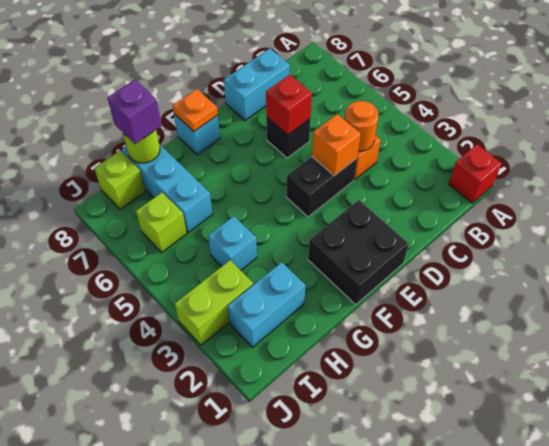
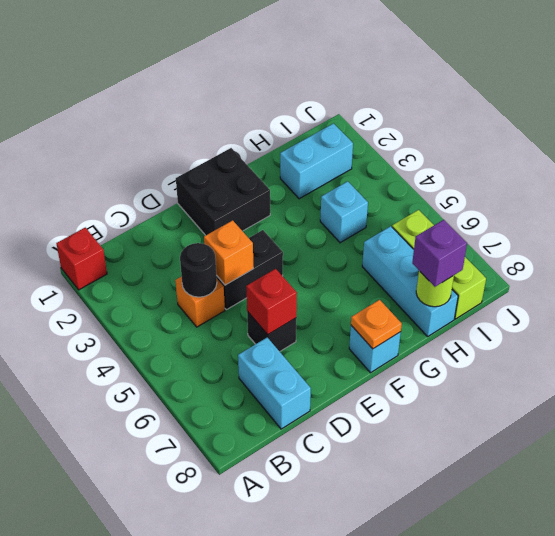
orange 1x1 round brick [345,101,378,151] -> black 1x1 round brick [180,243,217,297]
cyan 1x2 brick [224,48,290,120] -> cyan 1x2 brick turned to [238,337,311,429]
lime 1x2 brick [175,260,253,345] -> none

